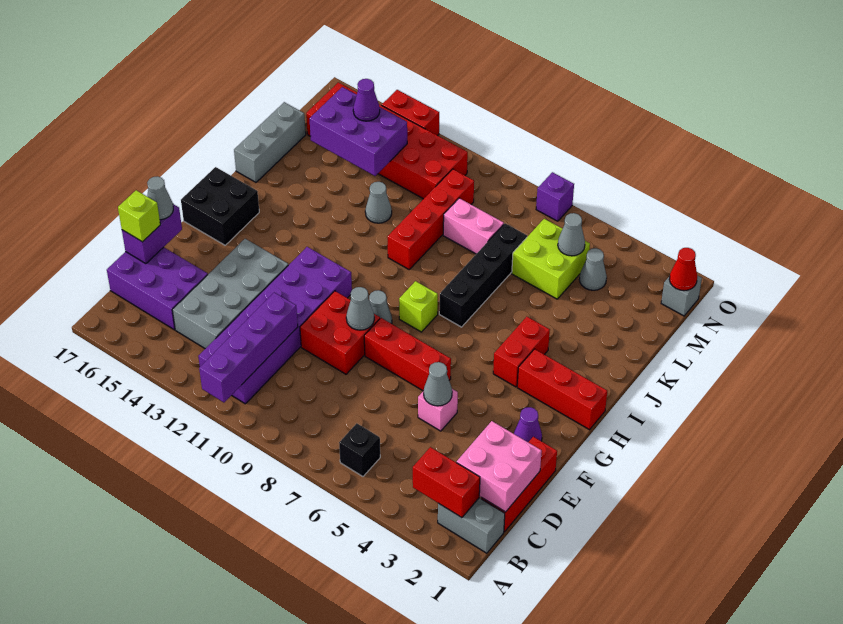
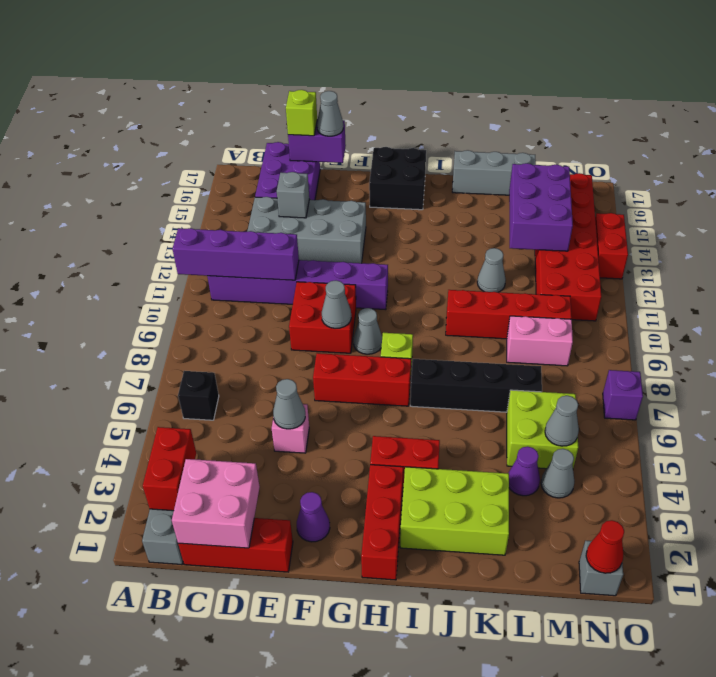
purple 2x6 brick [198,247,352,404] -> purple 1x6 brick [207,260,388,310]
none -> grey 1x1 brick [277,172,310,218]
red 1x3 brick [364,318,451,391] -> red 1x3 brick turned to [313,353,411,406]
none -> lime 2x3 brick [400,467,509,555]
pink 1x2 brick [443,198,504,254] -> pink 1x2 brick turned to [507,316,573,366]
purple 1x1 cone [353,79,380,121] -> purple 1x1 cone moved to [509,447,540,496]

